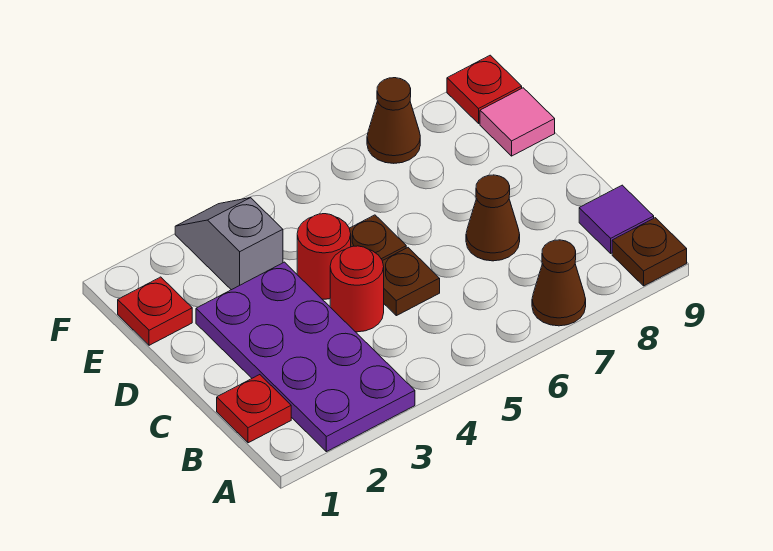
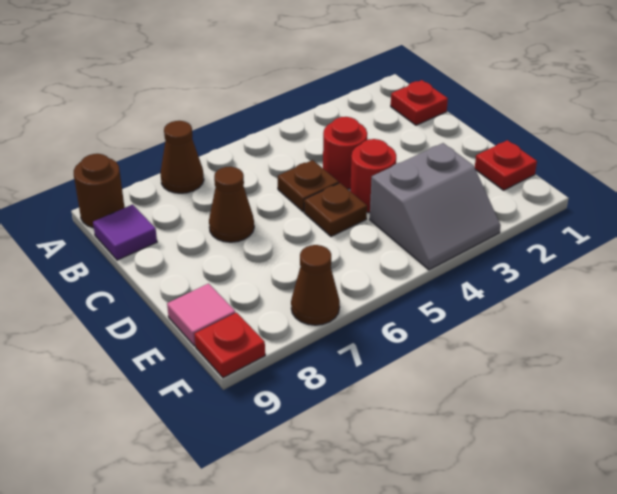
purple 2x4 plate [196,262,415,452] -> none
brown 1x1 plate [612,218,687,286] -> brown 1x1 round brick [74,154,125,228]
grey 1x2 slope [175,198,283,290] -> grey 2x2 slope [370,143,501,270]

